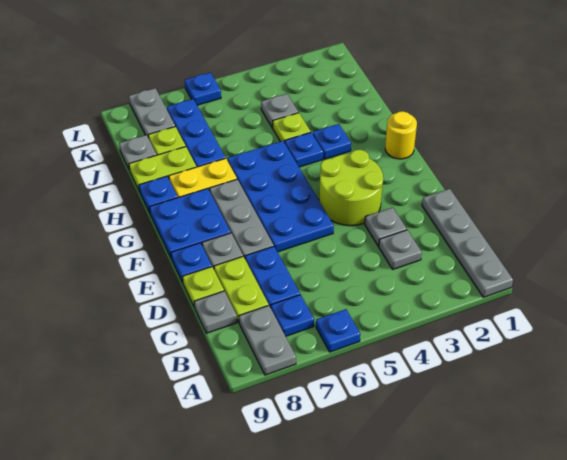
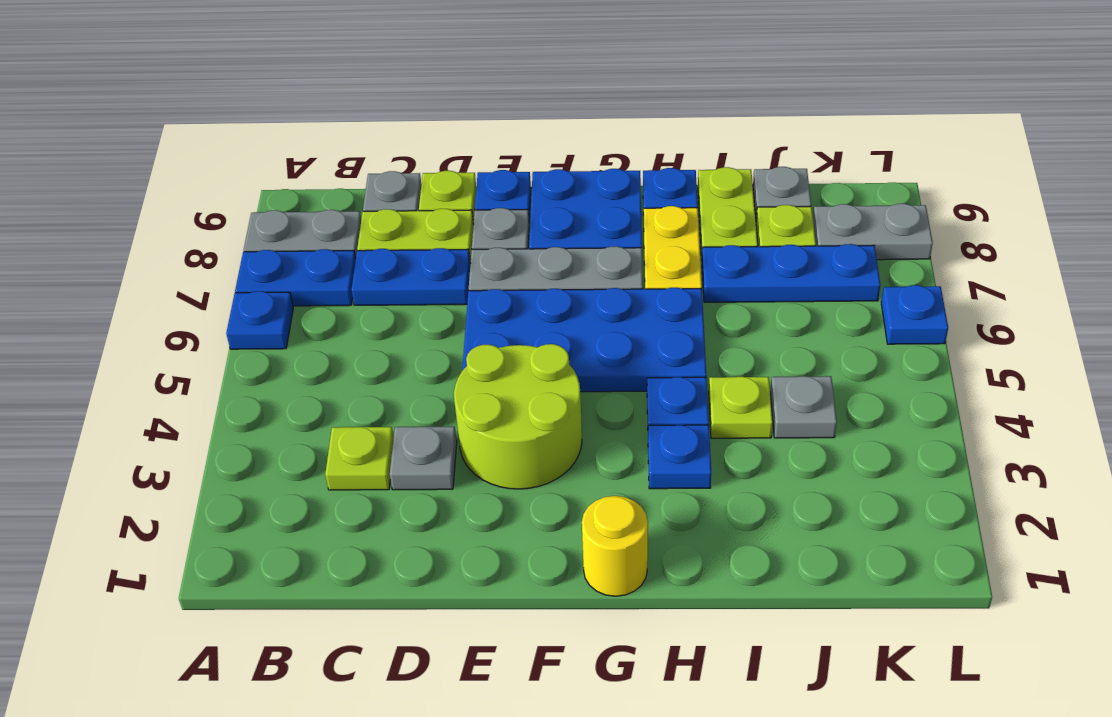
grey 1x4 plate [422,189,513,297] -> none
blue 1x1 plate [271,295,314,336] -> blue 1x2 plate [235,249,356,306]
grey 1x1 plate [379,230,422,269] -> lime 1x1 plate [325,427,394,490]

